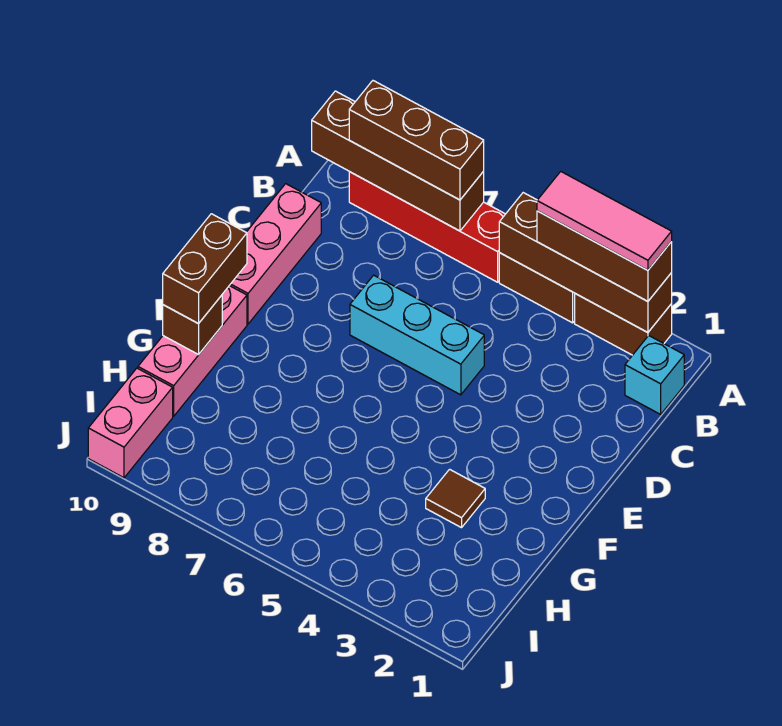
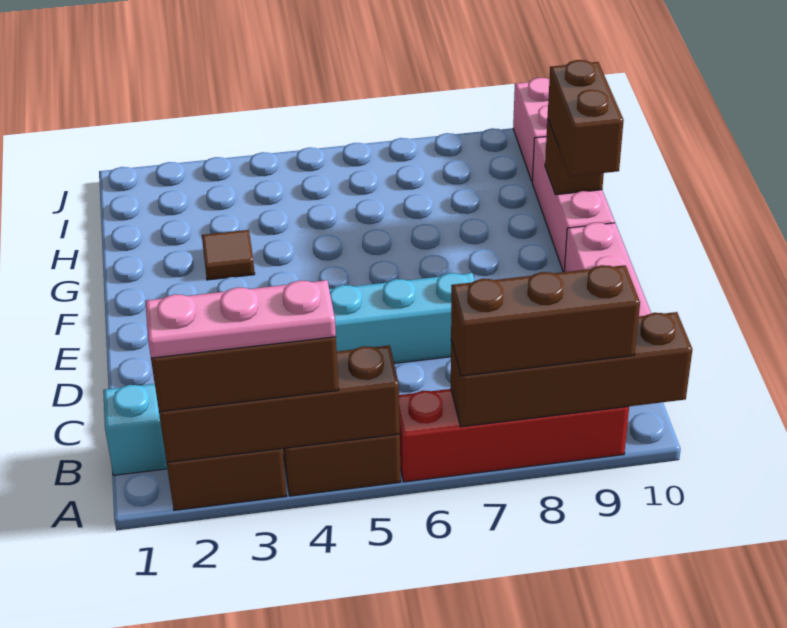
pink 1x3 tile [537,172,672,270] -> pink 1x3 plate [145,280,336,358]

